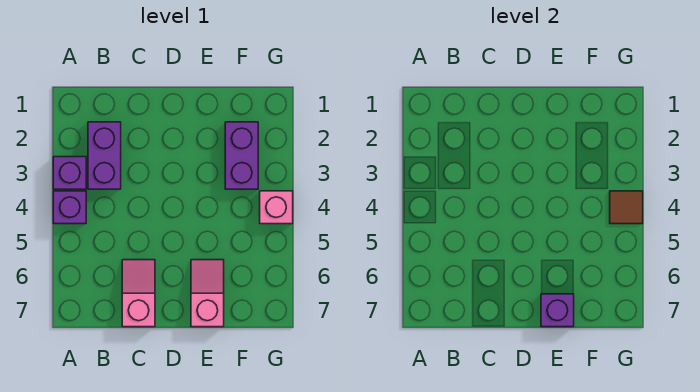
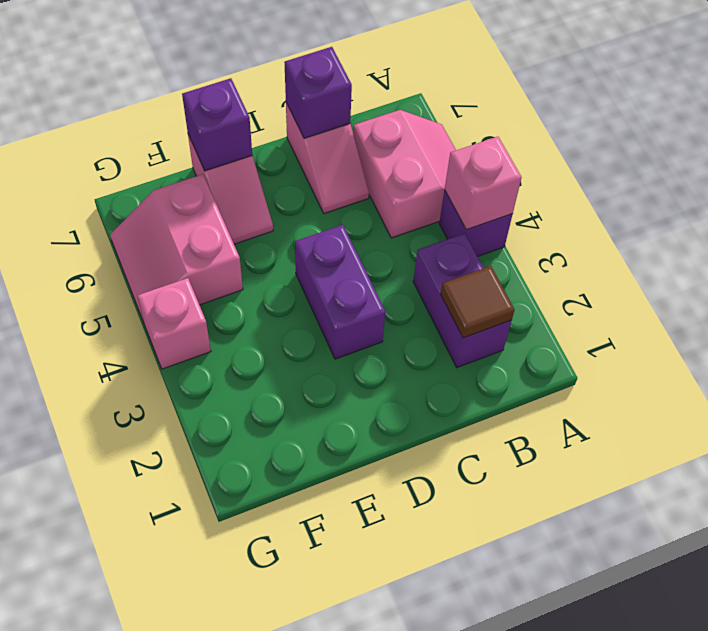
purple 1x1 brick [53,157,86,189] -> purple 1x1 brick moved to [284,47,352,138]
none -> pink 1x1 brick [445,137,522,230]
none -> pink 2x2 slope [353,110,456,238]
purple 1x2 brick [225,122,258,189] -> purple 1x2 brick moved to [295,225,385,359]
none -> pink 2x2 slope [110,174,243,322]
brown 1x1 tile [610,191,643,224] -> brown 1x1 tile moved to [441,266,514,338]

